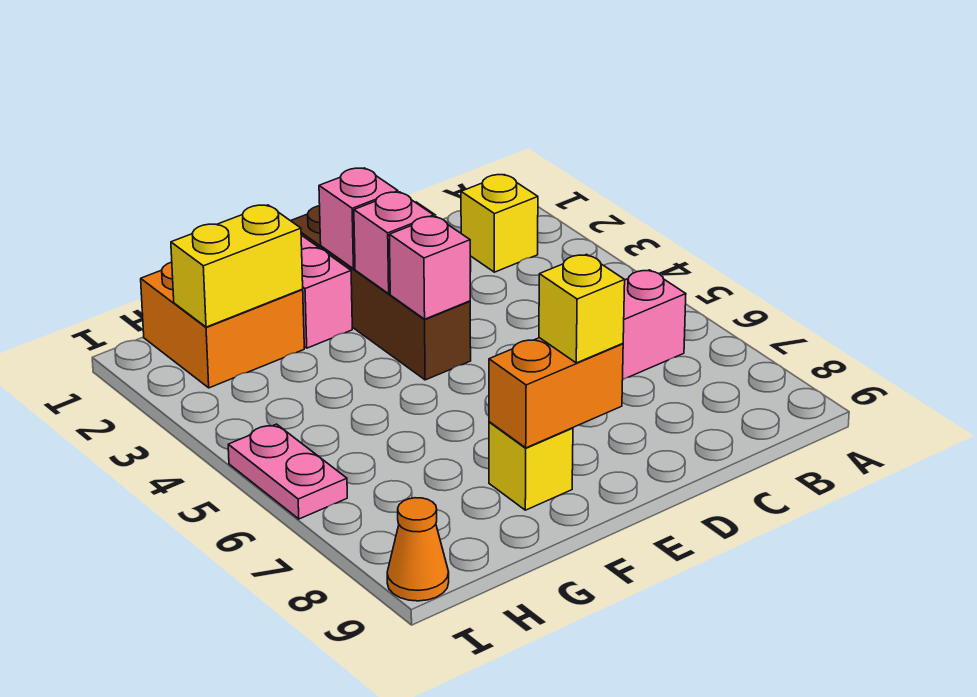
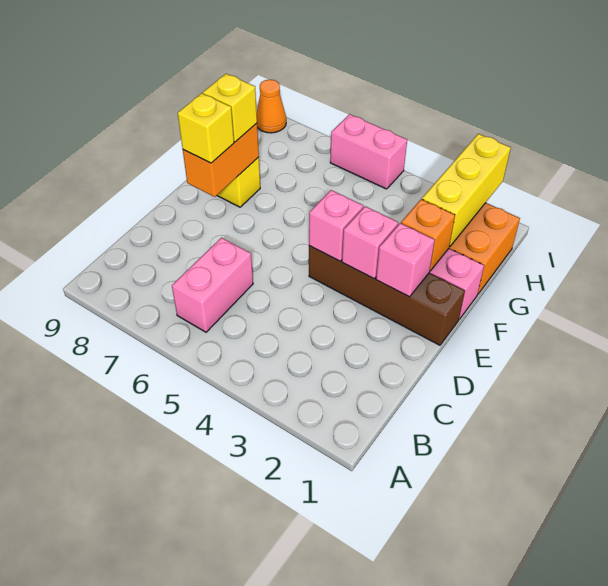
yellow 1x1 brick [461,175,538,272] -> yellow 1x1 brick moved to [203,74,257,142]
none -> orange 1x1 brick [401,199,455,271]
yellow 1x2 brick [171,205,303,327] -> yellow 1x3 brick [422,134,511,247]
pink 1x2 plate [228,424,347,519] -> pink 1x2 brick [330,114,407,189]

